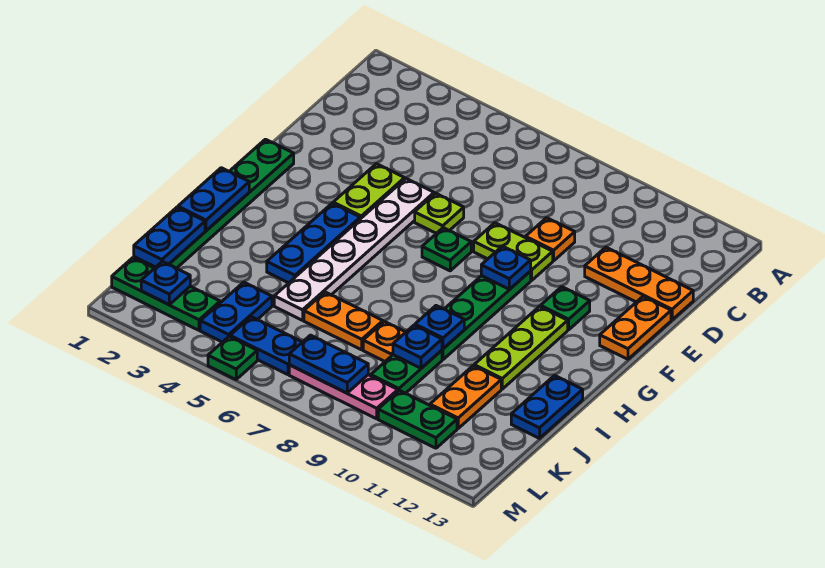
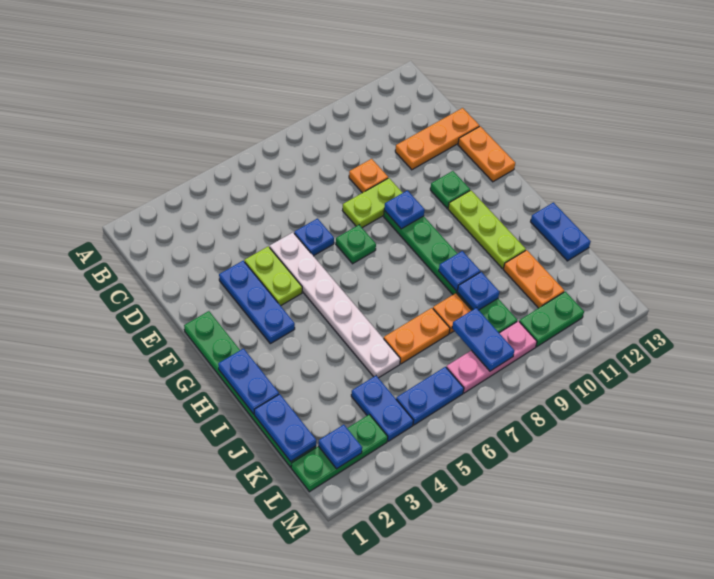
lime 1x1 plate [415,193,464,233] -> blue 1x1 plate [294,219,334,256]
blue 1x3 plate [267,203,360,283] -> blue 1x3 plate moved to [219,261,295,344]
blue 1x2 plate [289,335,368,393] -> blue 1x2 plate turned to [452,308,514,371]
green 1x1 plate [208,337,257,379] -> none

